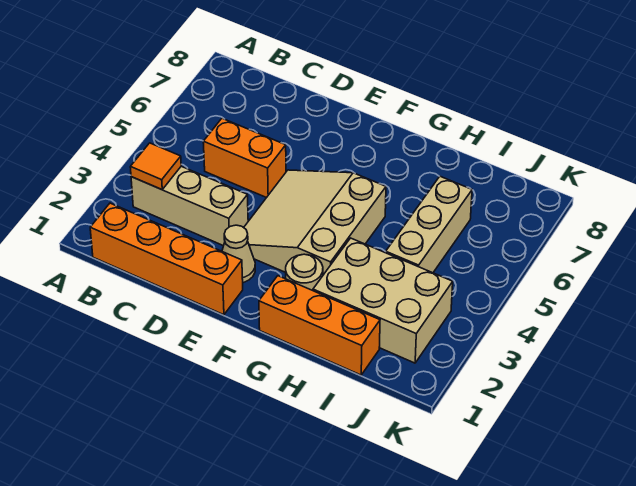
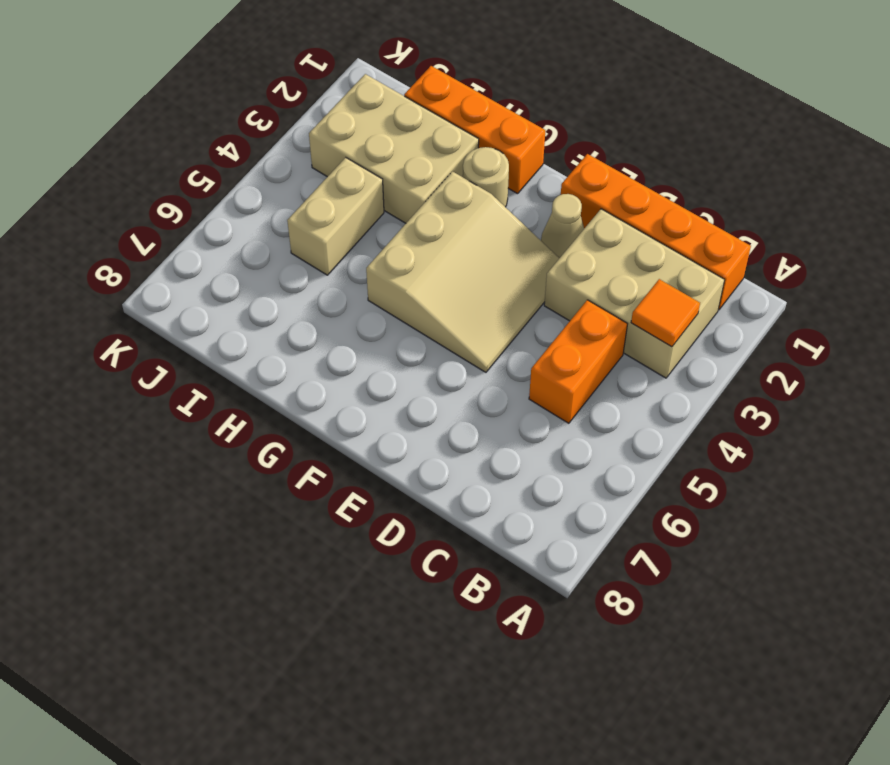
tan 1x3 brick [131,166,248,246] -> tan 2x3 brick [544,209,725,378]
orange 1x2 brick [203,118,286,198] -> orange 1x2 brick turned to [529,300,627,423]
tan 1x3 brick [386,176,472,273] -> tan 1x2 brick [287,157,384,275]

